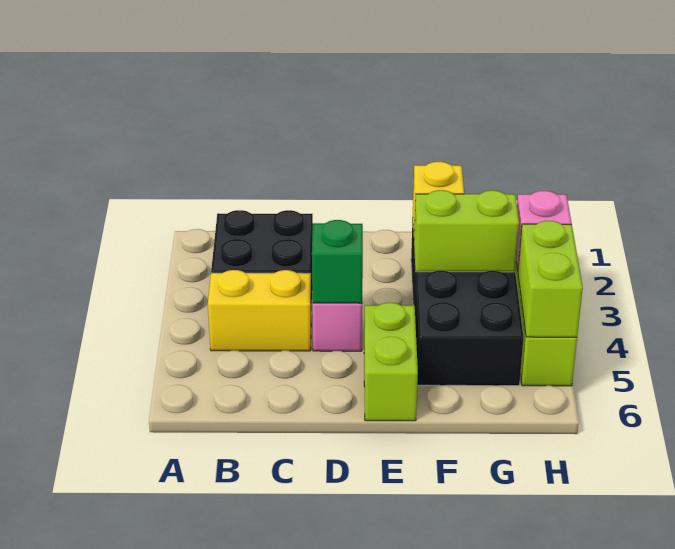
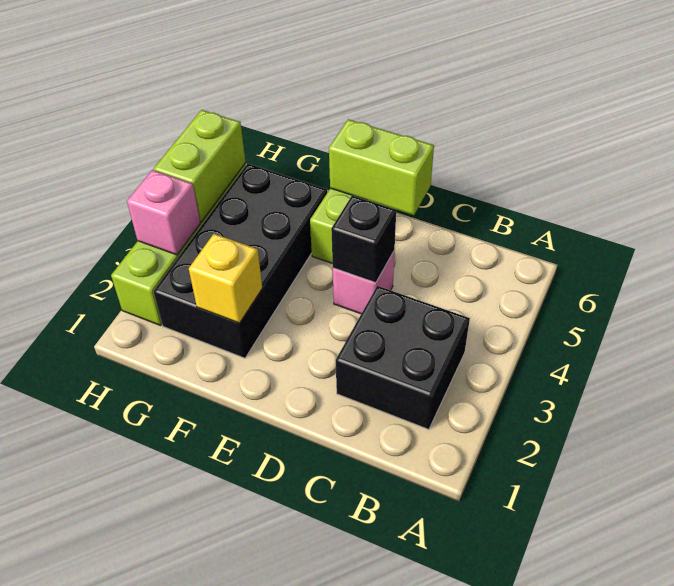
yellow 1x2 brick [208,270,311,351] -> none
green 1x1 brick [312,220,363,303] -> black 1x1 brick [331,196,396,283]
lime 1x2 brick [414,190,519,272] -> lime 1x2 brick moved to [329,119,434,215]

